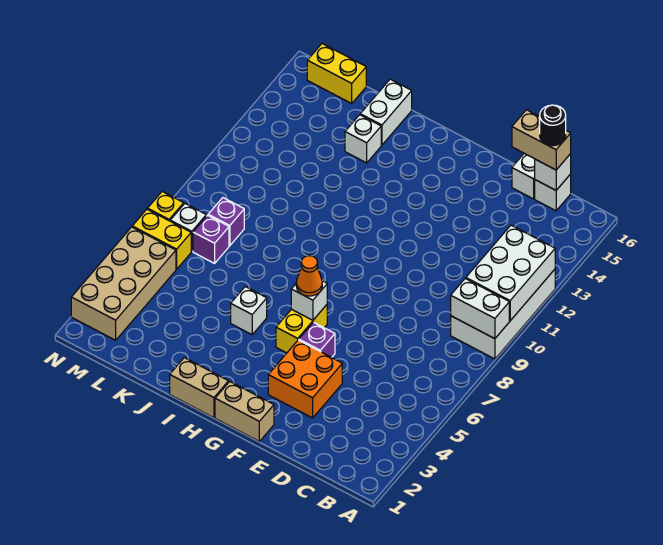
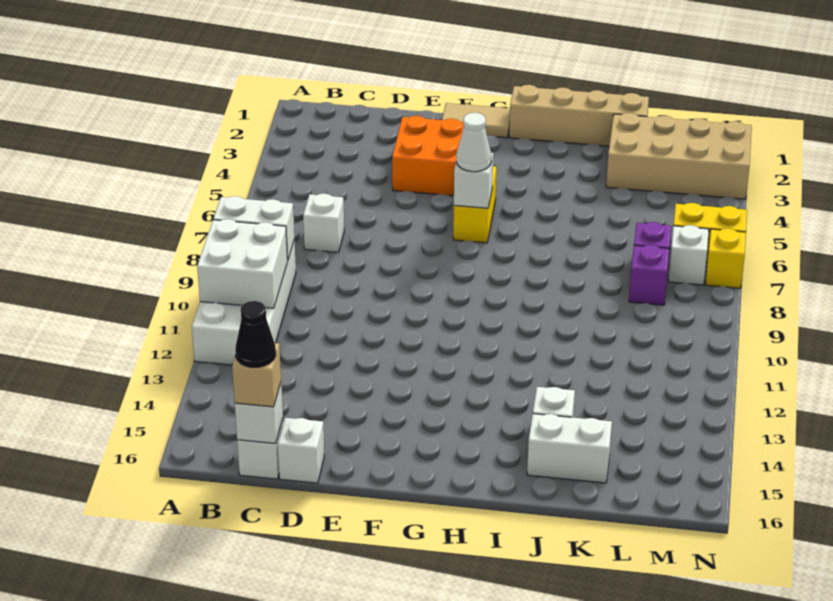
white 2x3 brick [466,225,555,321] -> white 2x2 brick [197,219,288,308]
tan 1x2 brick [512,110,571,170] -> tan 1x1 brick [232,343,281,407]
black 1x1 round brick [540,105,566,146] -> black 1x1 cone [235,301,276,367]
tan 1x2 brick [215,382,274,441] -> tan 1x2 tile [442,103,510,138]
purple 1x1 brick [299,322,335,357] -> none
orange 1x1 cone [296,256,322,296] -> white 1x1 cone [456,113,491,172]
tan 1x2 brick [170,358,229,418] -> tan 1x4 brick [509,85,649,146]
white 1x1 brick [231,287,267,335] -> white 1x1 brick moved to [303,194,344,252]
white 1x2 brick [360,79,412,145] -> white 1x2 brick turned to [527,414,612,483]
yellow 1x2 brick [307,44,366,103] -> none
tan 2x4 brick [71,227,176,340] -> tan 2x4 brick turned to [606,113,752,199]

